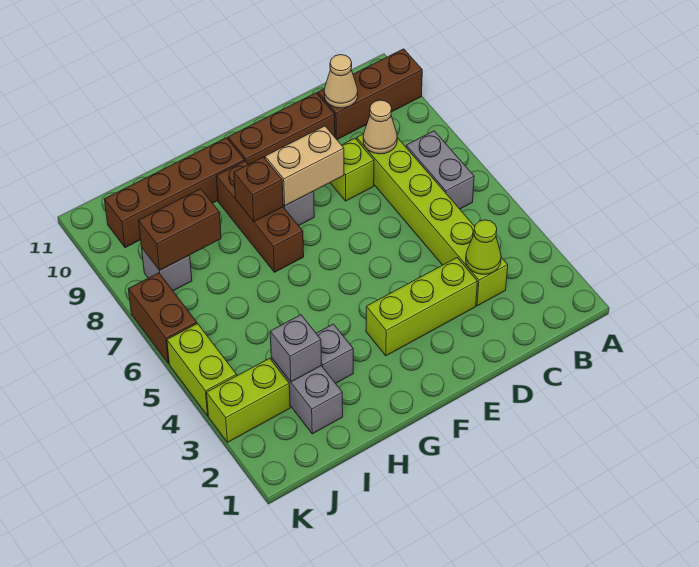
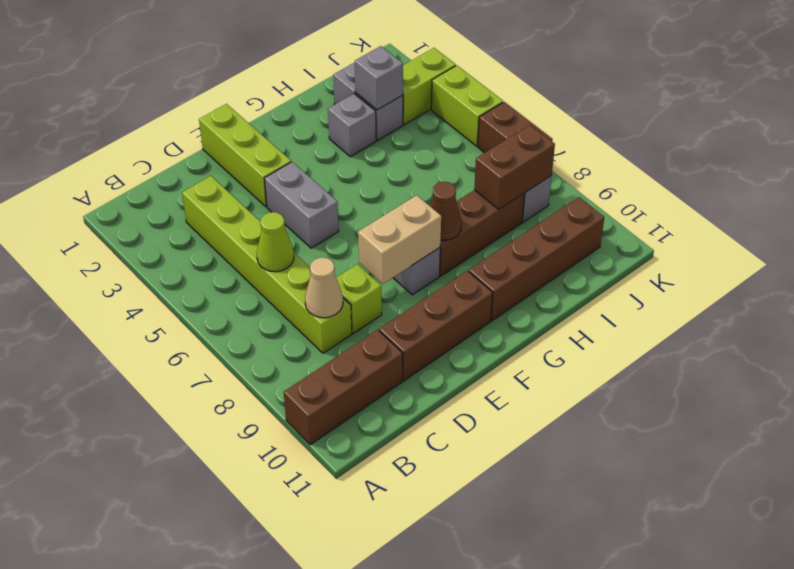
grey 1x2 brick [406,131,474,209] -> grey 1x2 brick moved to [264,162,339,248]
lime 1x1 cone [466,220,501,274] -> lime 1x1 cone moved to [257,212,294,272]
tan 1x1 cone [324,55,358,108] -> none
lime 1x3 brick [366,258,477,356] -> lime 1x3 brick turned to [199,104,291,207]
brown 1x3 brick [216,161,304,272] -> brown 1x3 brick turned to [440,190,525,276]
brown 1x1 brick [234,157,283,222] -> brown 1x1 cone [430,182,462,240]

